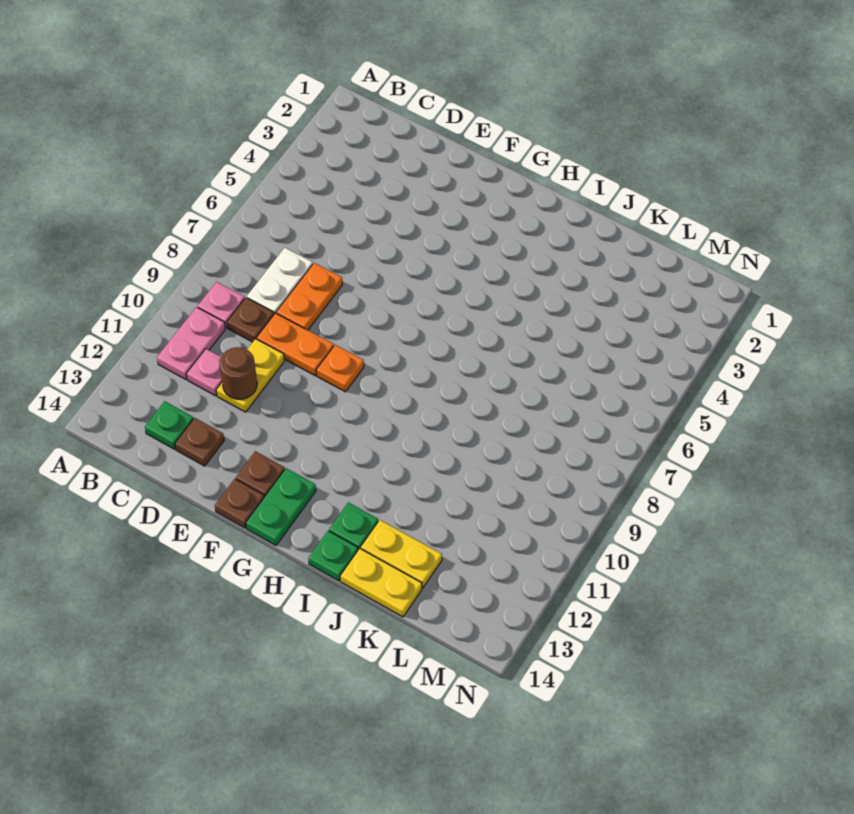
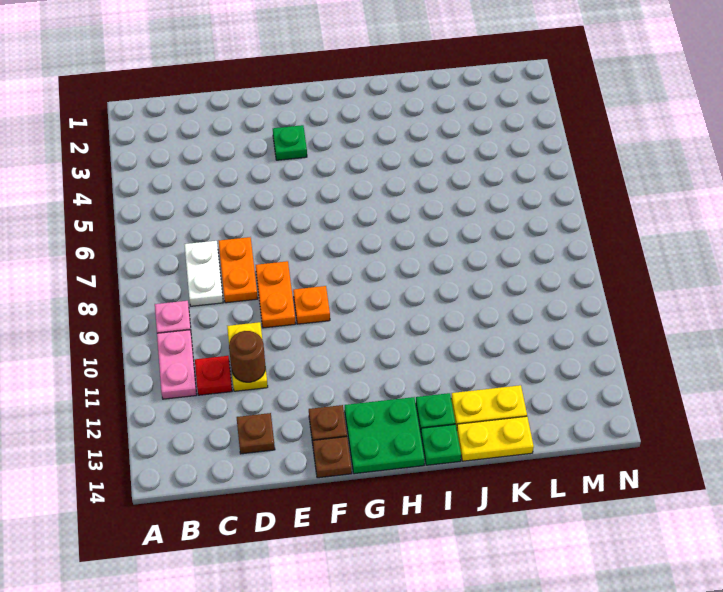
brown 1x1 plate [227,298,274,342] -> none
pink 1x1 plate [186,349,222,396] -> red 1x1 plate [195,356,232,395]
green 1x1 plate [145,401,193,449] -> green 1x1 plate moved to [273,125,307,160]
orange 1x2 plate [257,313,334,376] -> orange 1x2 plate turned to [256,261,296,328]
green 1x2 plate [246,468,316,545] -> green 2x2 plate [345,397,425,474]

